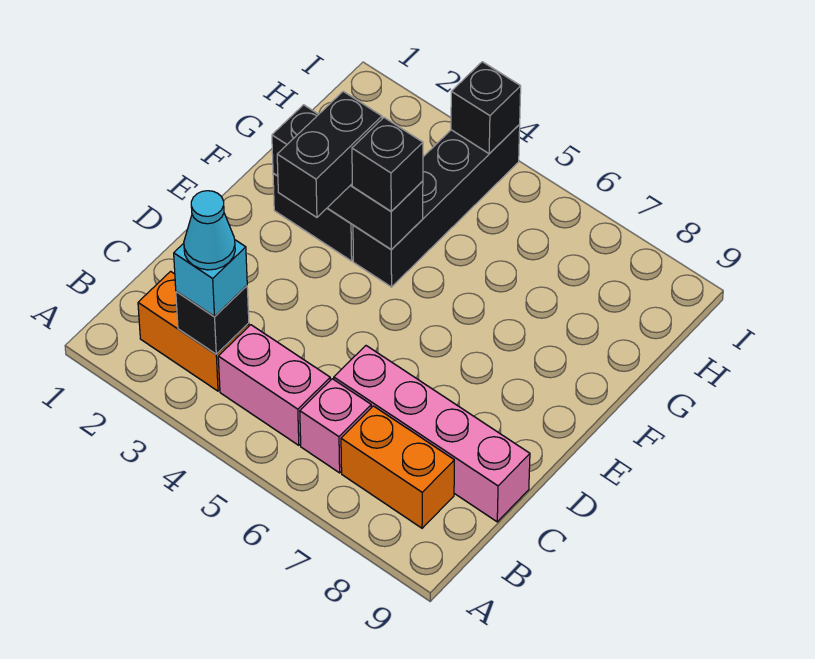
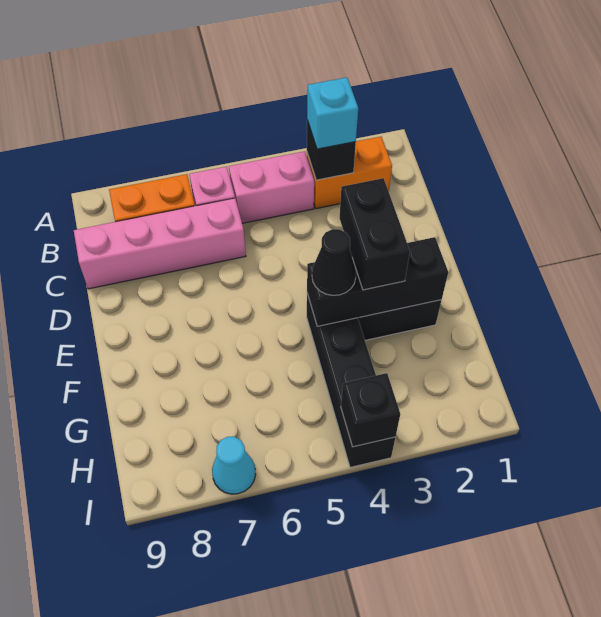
cyan 1x1 cone [184,191,235,270] -> cyan 1x1 cone moved to [212,437,256,494]
black 1x1 brick [352,118,423,211] -> black 1x1 cone [312,229,356,295]

